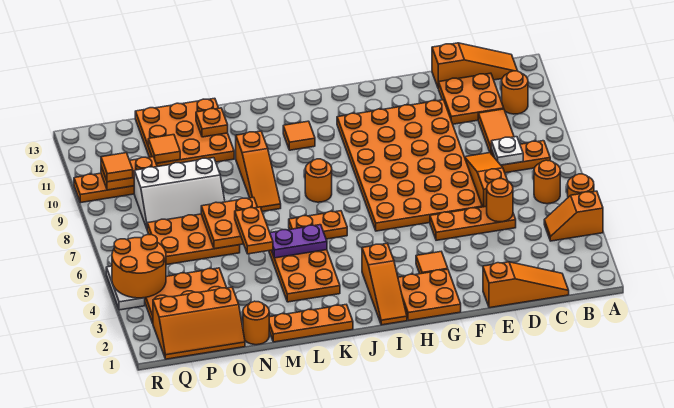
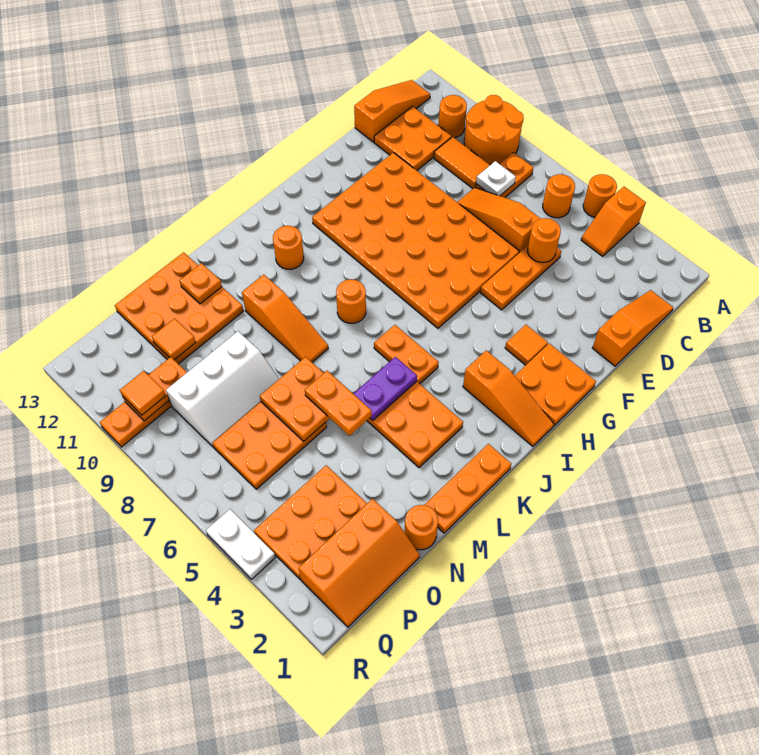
orange 1x2 plate [289,211,347,239] -> orange 1x2 plate turned to [374,325,439,384]
orange 1x1 tile [283,121,315,150] -> orange 1x1 round brick [273,226,304,269]
orange 2x2 round brick [112,235,166,298] -> orange 2x2 round brick moved to [464,95,524,164]

